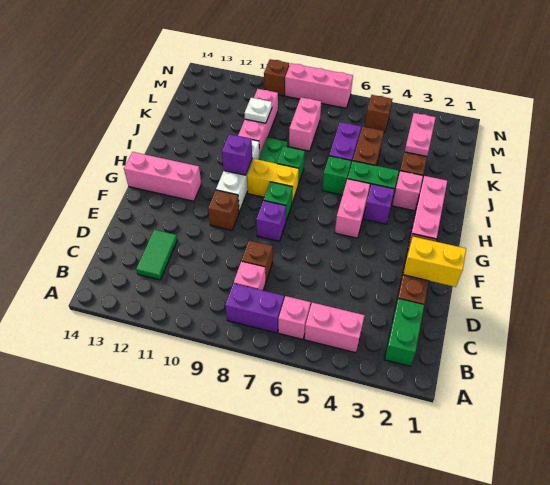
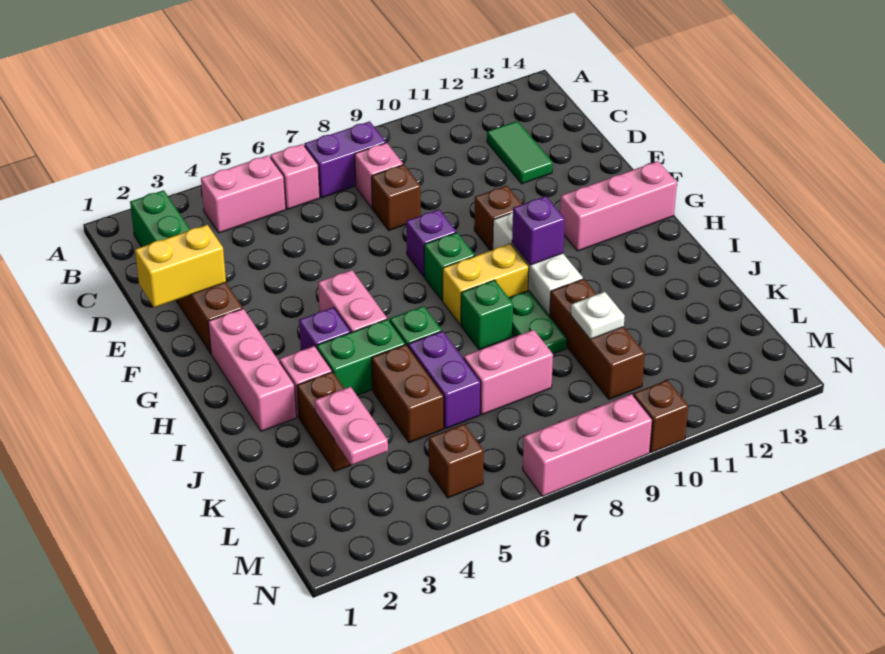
pink 1x3 brick [238,89,278,156] -> brown 1x3 brick [550,279,645,399]
pink 1x2 brick [289,97,321,151] -> pink 1x2 brick turned to [464,330,553,415]

